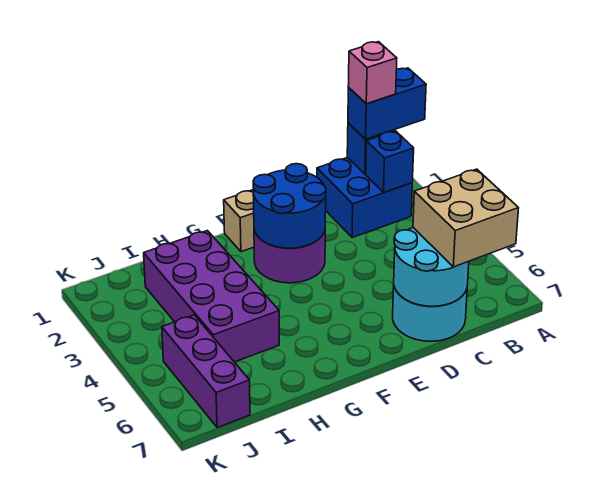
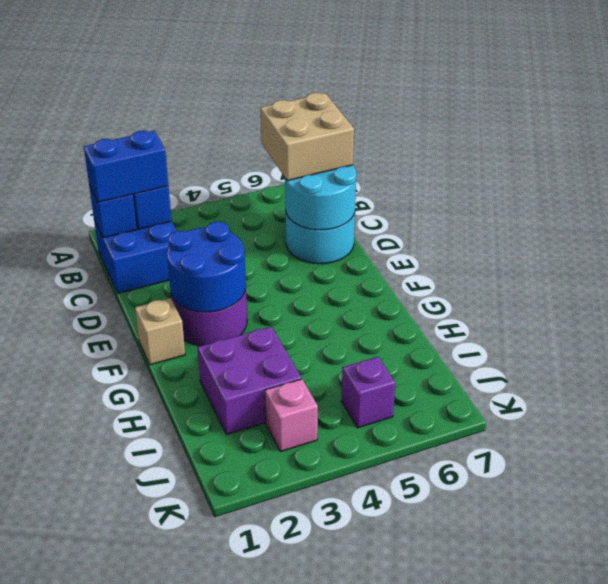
blue 1x2 brick [348,68,426,139] -> blue 1x2 brick turned to [84,131,168,202]
pink 1x1 brick [348,42,397,104] -> pink 1x1 brick moved to [265,379,318,452]
purple 2x4 brick [144,231,279,362] -> purple 2x2 brick [197,327,301,435]
purple 1x3 brick [162,315,250,427] -> purple 1x1 brick [342,357,395,428]

